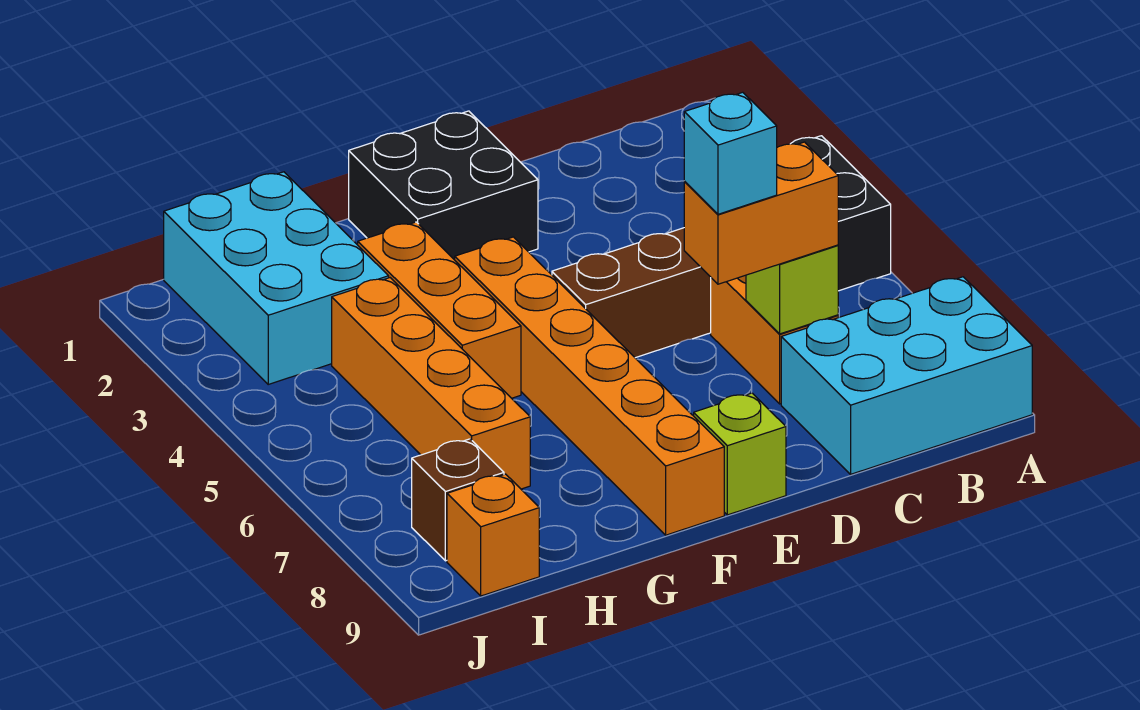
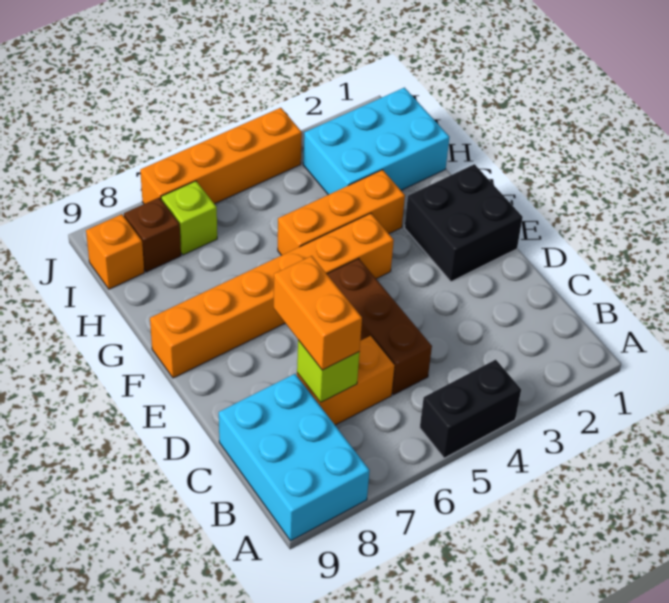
cyan 1x1 brick [684,92,777,214] -> none
lime 1x1 brick [694,393,786,515] -> lime 1x1 brick moved to [161,181,217,255]
orange 1x4 brick [332,278,530,489] -> orange 1x4 brick moved to [140,108,302,204]

